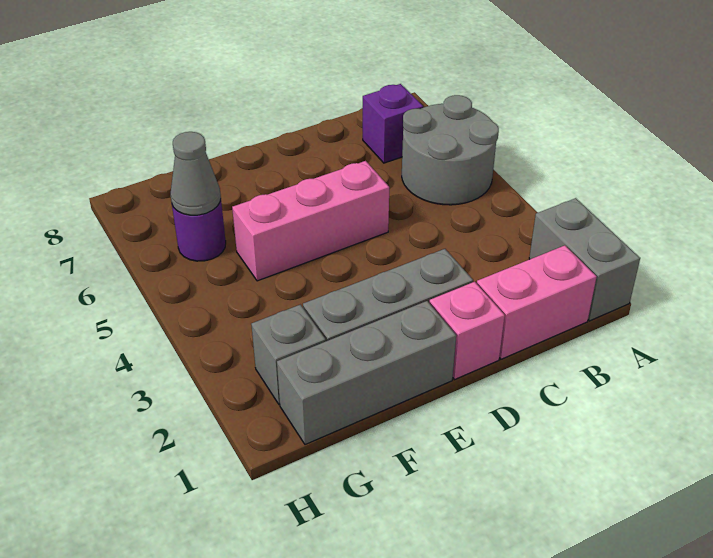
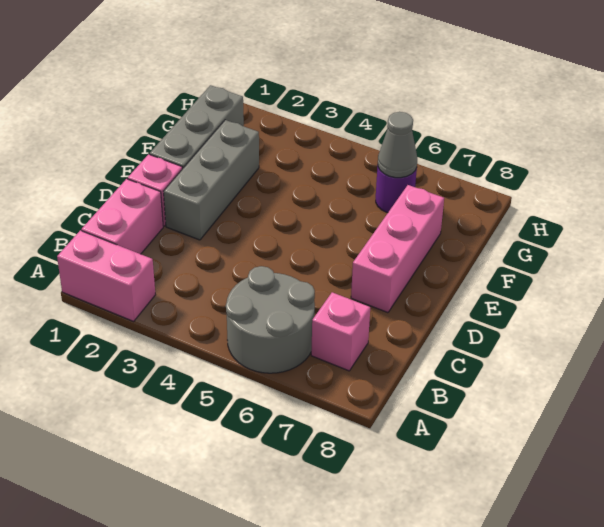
grey 1x2 brick [529,198,640,321] -> pink 1x2 brick [57,230,155,321]
purple 1x1 brick [363,84,423,163] -> pink 1x1 brick [311,292,370,371]
pink 1x3 brick [232,161,389,281] -> pink 1x3 brick moved to [351,185,444,313]
grey 1x1 brick [251,305,326,405] -> none

